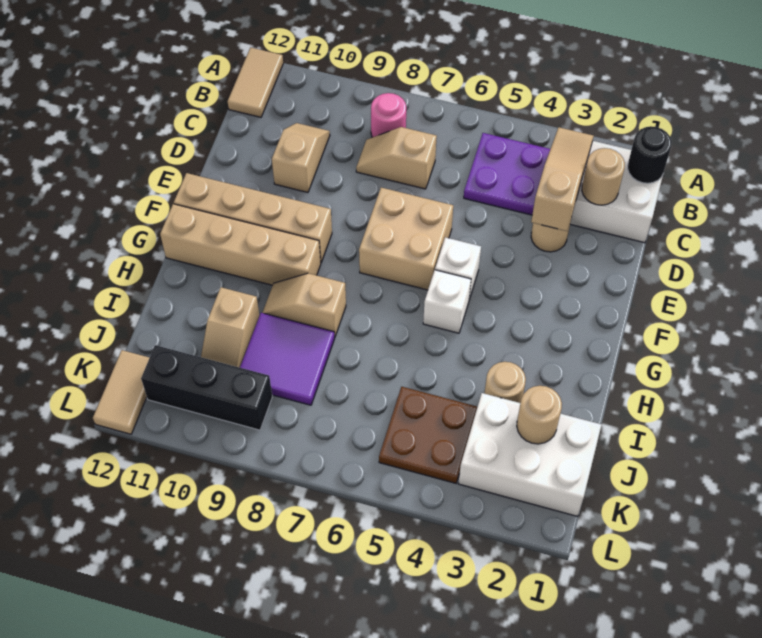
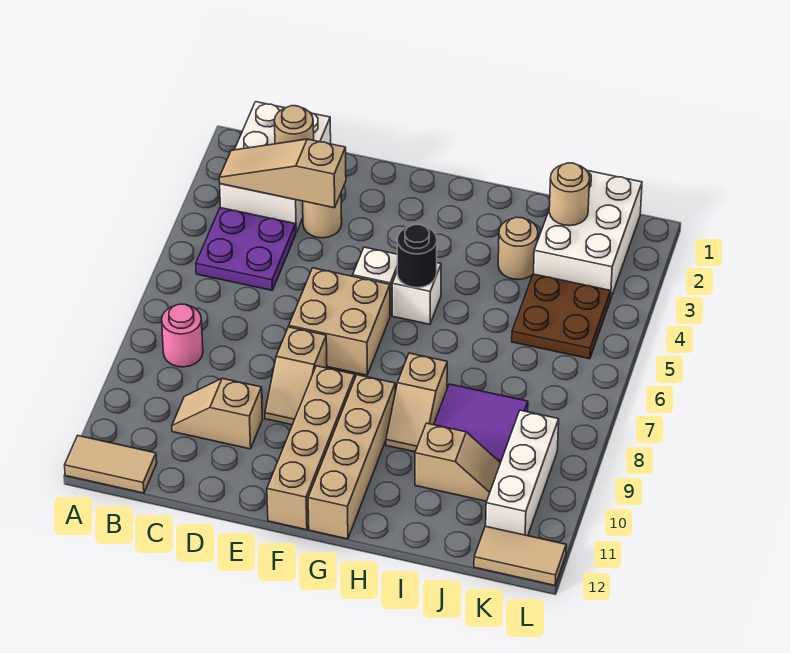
black 1x1 round brick [628,126,672,183] -> black 1x1 round brick moved to [397,225,437,288]
tan 1x2 slope [356,127,437,189] -> tan 1x2 slope moved to [265,327,327,425]
black 1x3 brick [141,345,272,430] -> white 1x3 brick [486,410,559,536]

